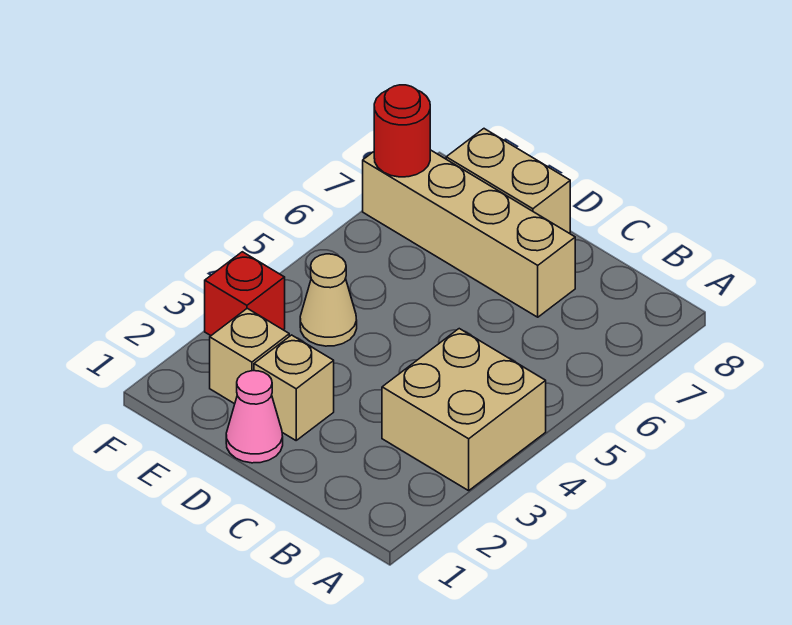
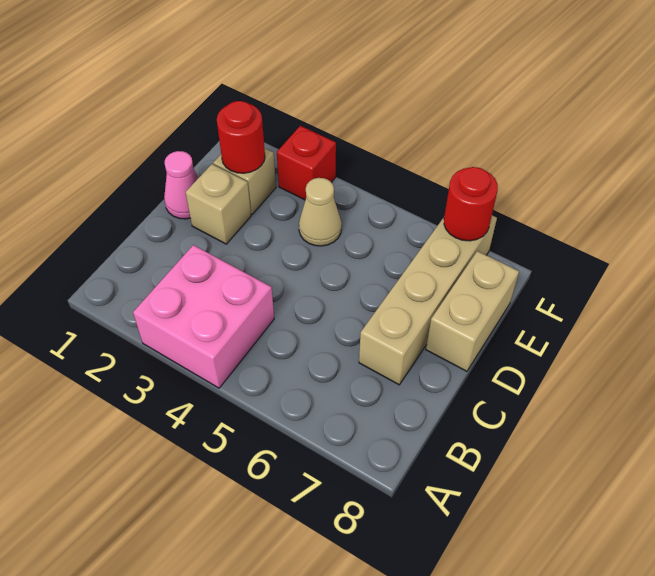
tan 2x2 brick [382,329,546,491] -> pink 2x2 brick [133,245,274,388]
none -> red 1x1 round brick [217,101,265,173]

